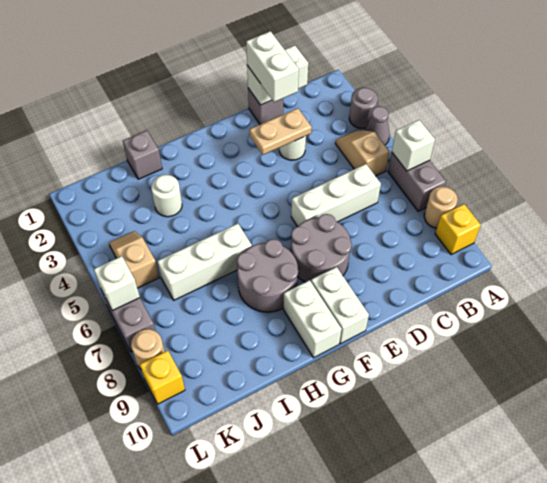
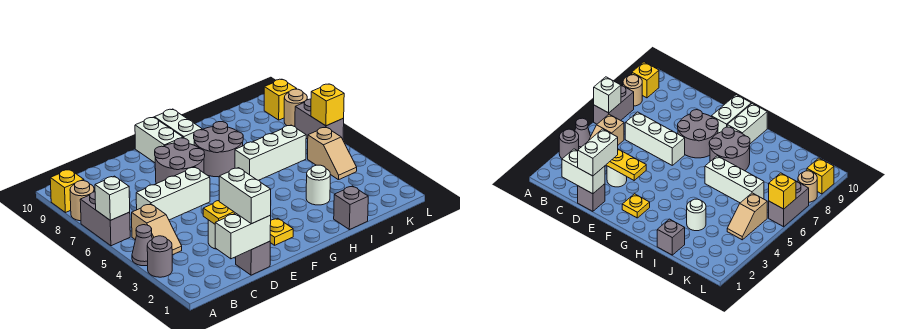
tan 1x2 plate [250,108,312,155] -> yellow 1x2 plate [203,201,235,224]
none -> yellow 1x1 plate [270,218,293,245]
white 1x1 brick [94,256,140,311] -> yellow 1x1 brick [311,84,344,126]

